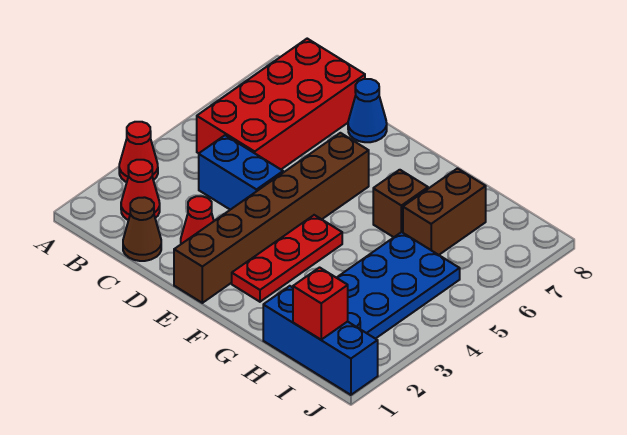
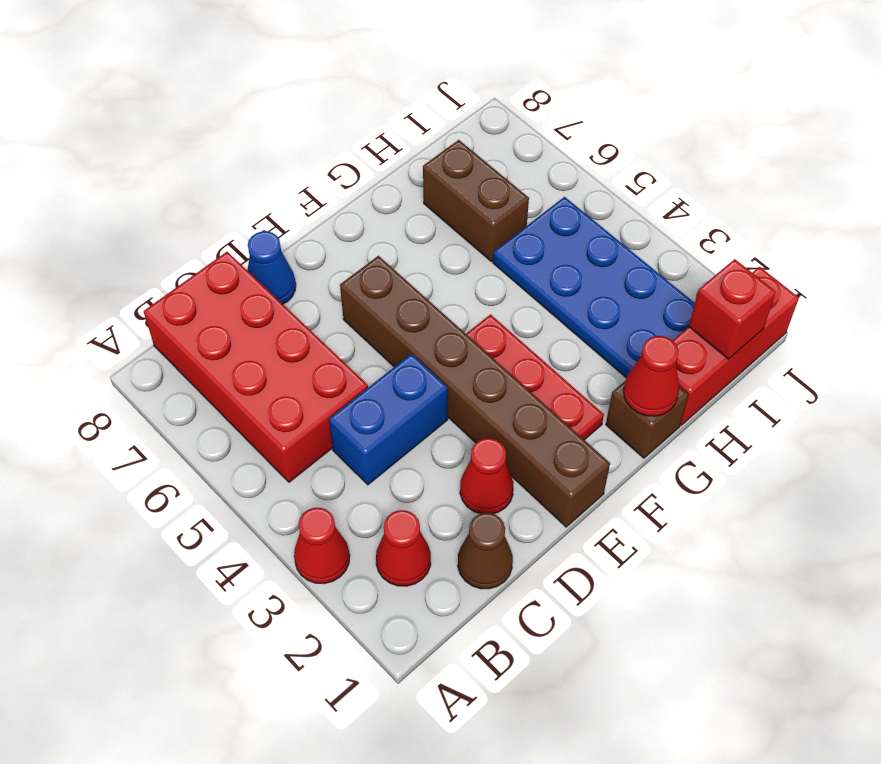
none -> red 1x1 cone [624,336,679,416]
brown 1x1 brick [373,170,428,237] -> brown 1x1 brick moved to [606,382,689,458]
blue 1x3 brick [263,286,378,395] -> red 1x3 brick [673,267,799,425]

